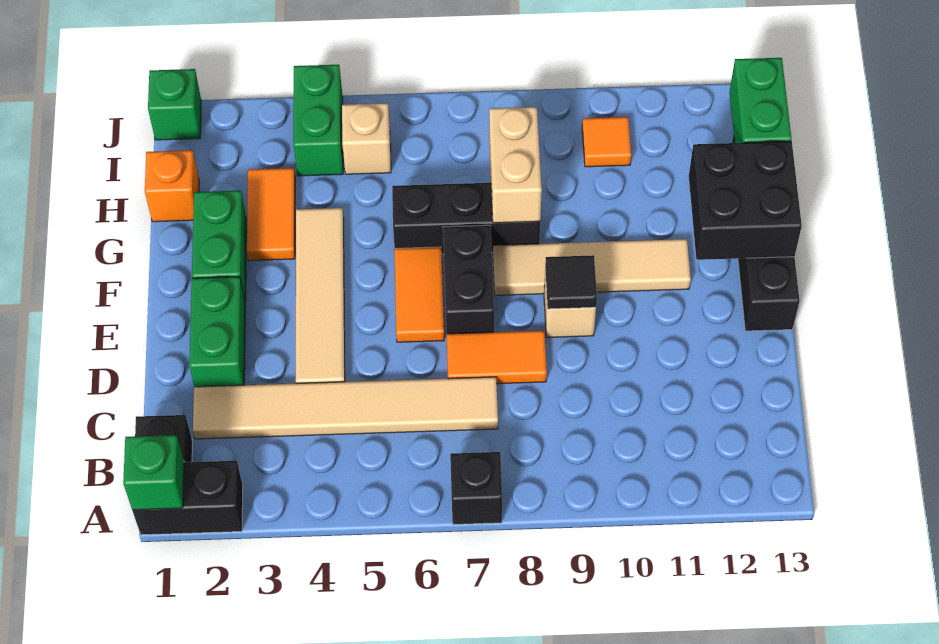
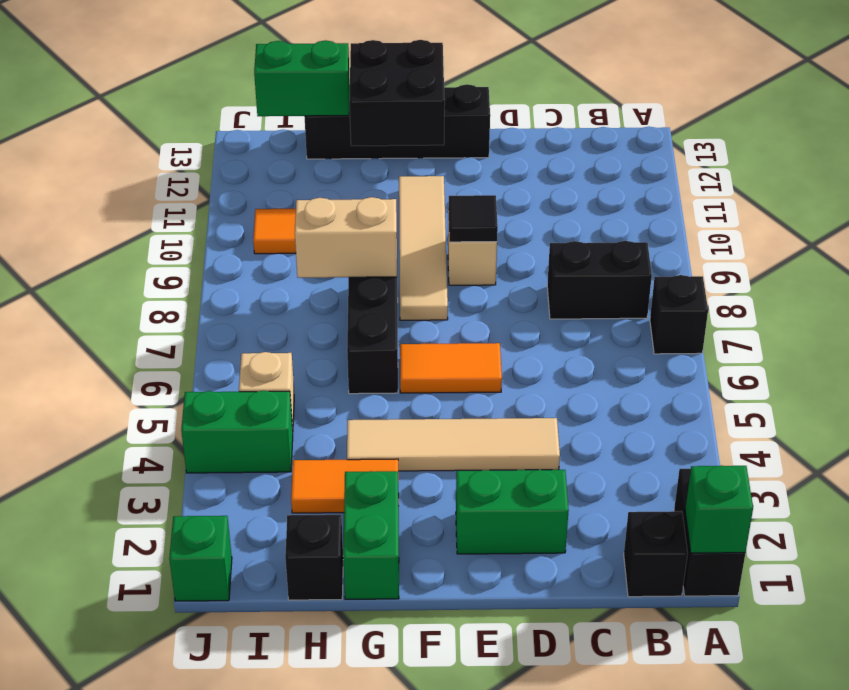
tan 1x6 tile [193,377,498,439] -> none
orange 1x2 tile [446,331,547,384] -> none
black 1x2 brick [443,225,494,334] -> black 1x2 brick moved to [547,241,652,319]
green 1x2 brick [192,191,247,302] -> green 1x2 brick turned to [343,471,399,599]
orange 1x1 brick [145,150,199,222] -> black 1x1 brick [285,515,343,600]

